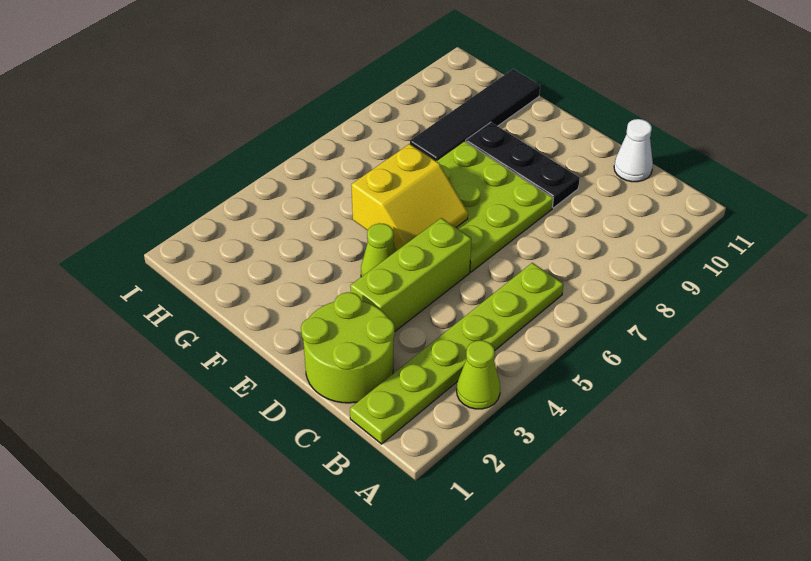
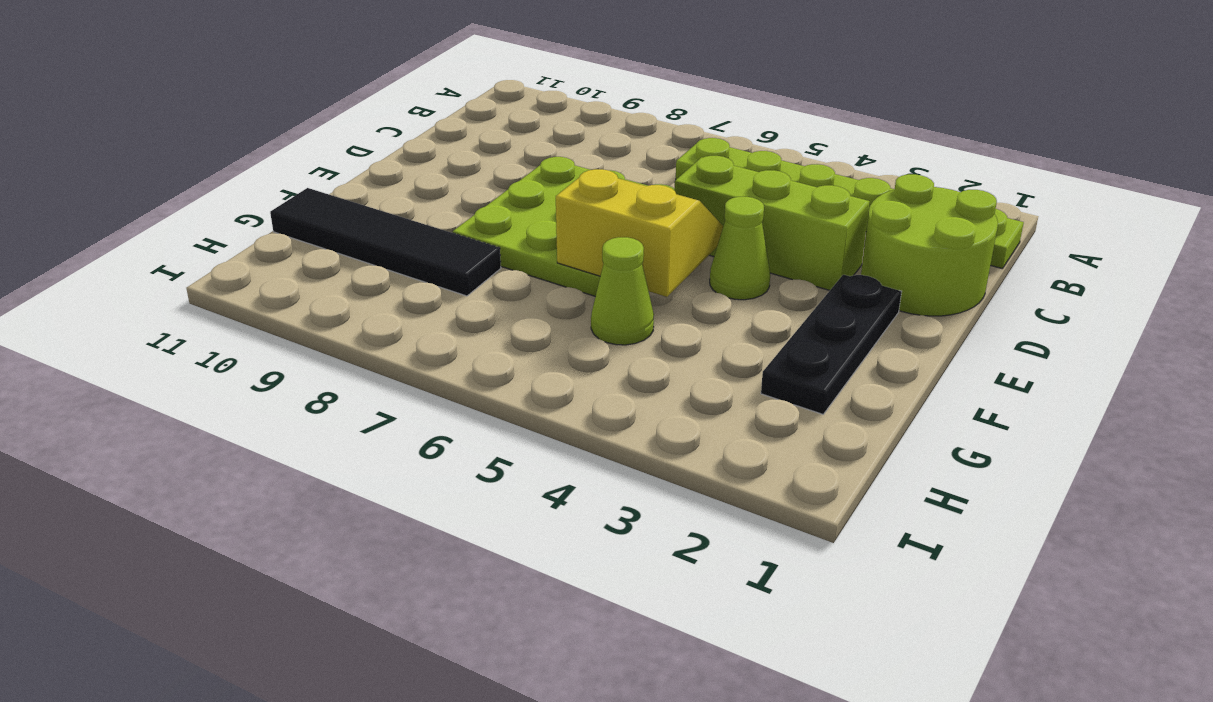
lime 1x1 cone [457,340,500,409] -> lime 1x1 cone moved to [591,237,654,345]
white 1x1 cone [614,119,653,182] -> none
black 1x3 plate [466,122,580,208] -> black 1x3 plate moved to [761,275,902,414]

